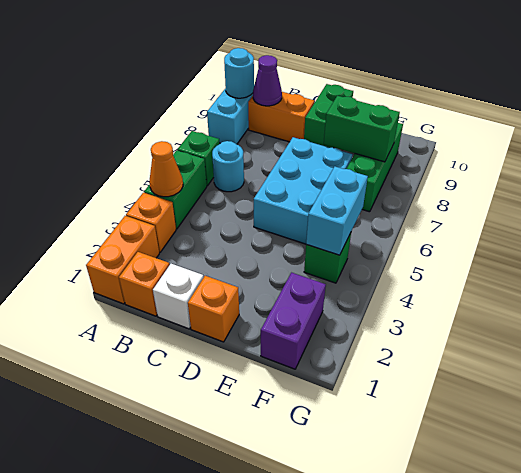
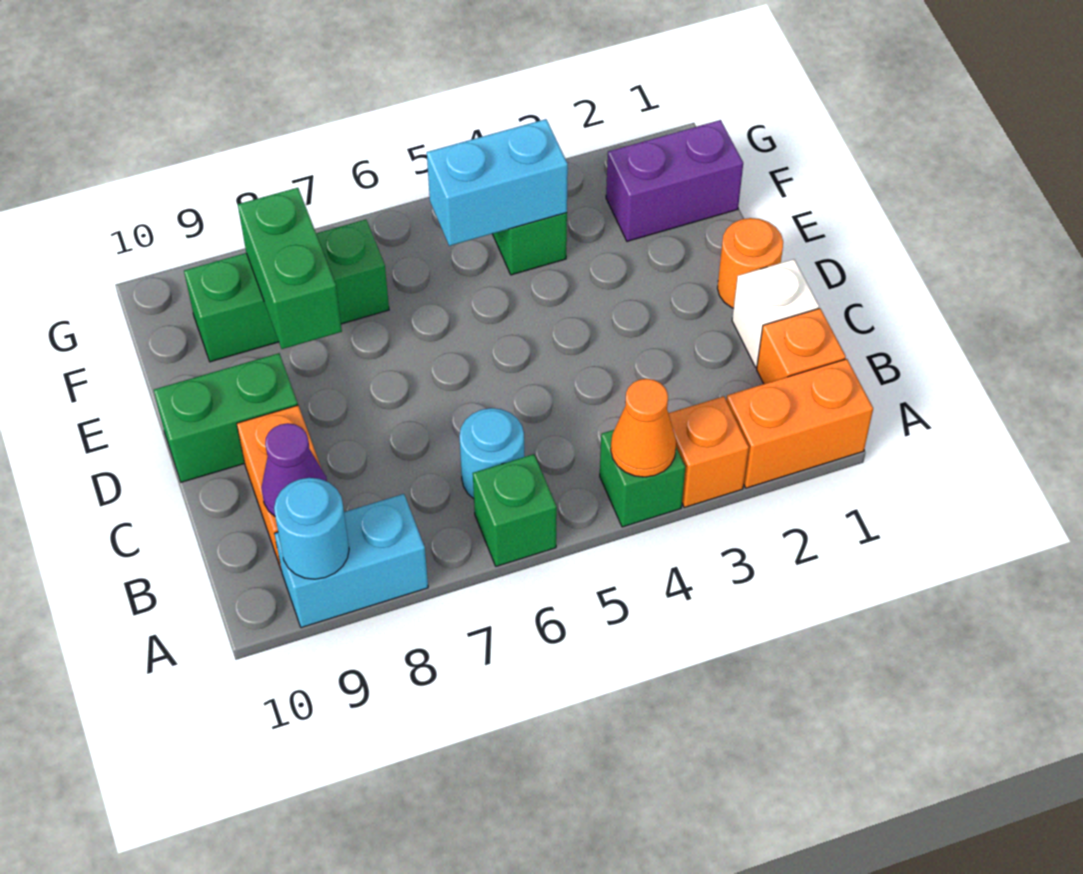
green 1x2 brick [144,150,207,229] -> green 1x1 brick [600,430,685,527]
orange 1x1 brick [188,276,239,342] -> orange 1x1 round brick [717,218,783,308]
cyan 2x3 brick [254,137,352,244] -> none

